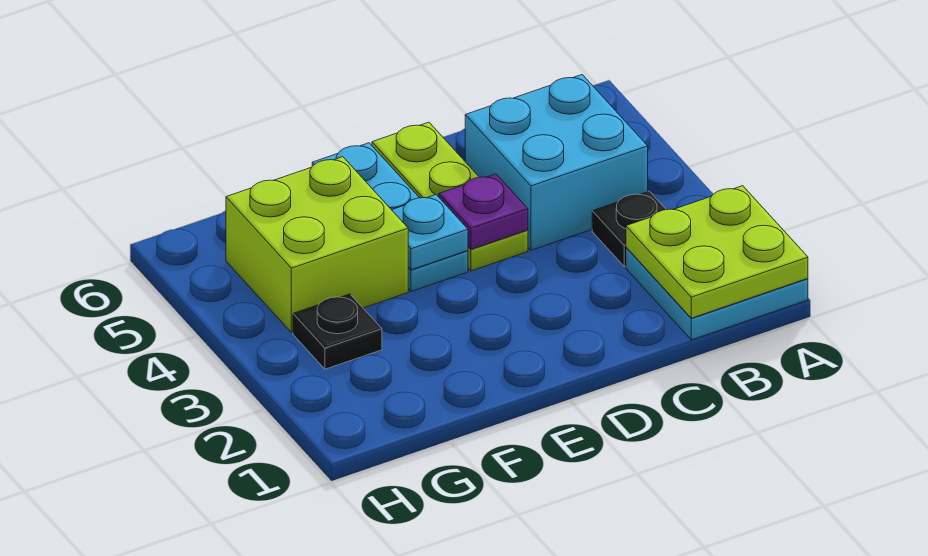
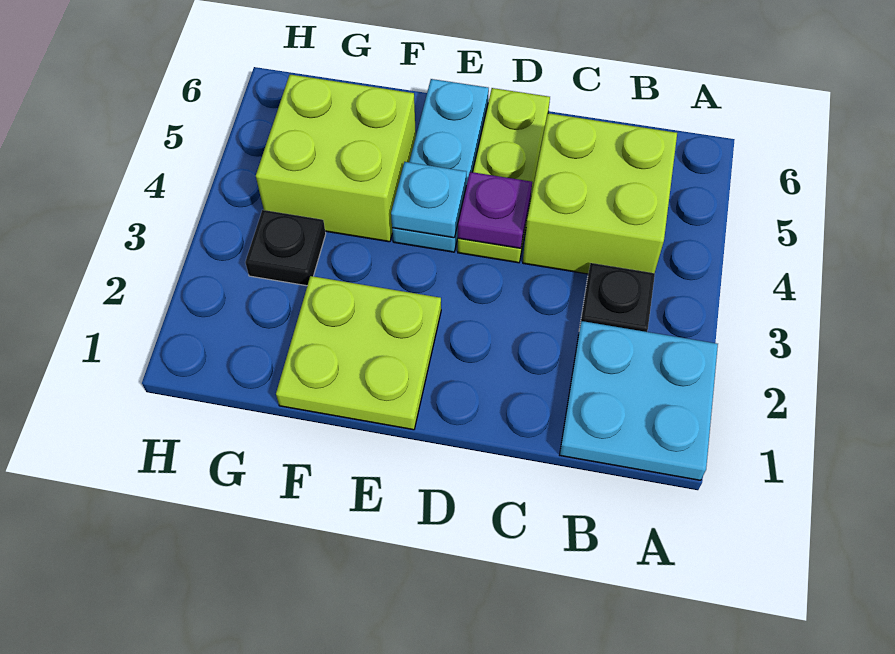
lime 2x2 plate [626,186,808,318] -> lime 2x2 plate moved to [276,276,441,430]
cyan 2x2 brick [465,75,648,250] -> lime 2x2 brick [523,113,677,274]

